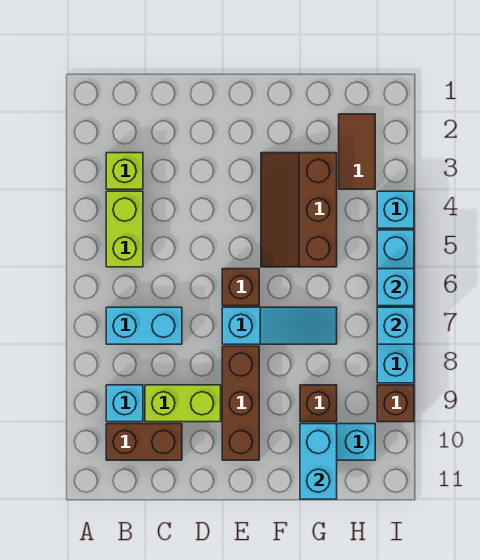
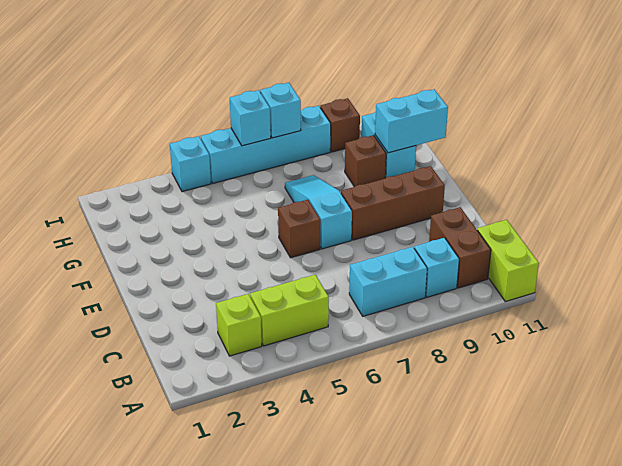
cyan 1x2 brick [106,307,182,344] -> cyan 1x2 brick turned to [349,247,427,316]
lime 1x2 brick [145,385,221,422] -> lime 1x2 brick moved to [477,220,539,302]
brown 2x3 slope [261,153,337,267] -> none
brown 1x2 tile [339,114,375,189] -> none

